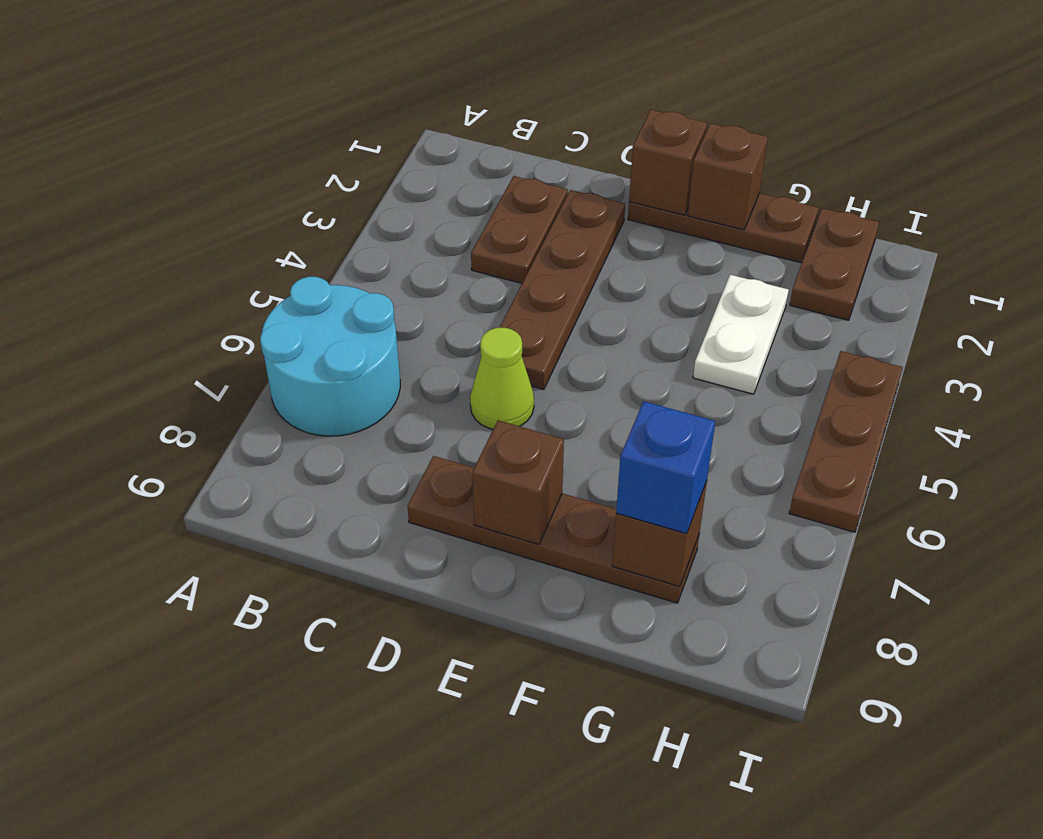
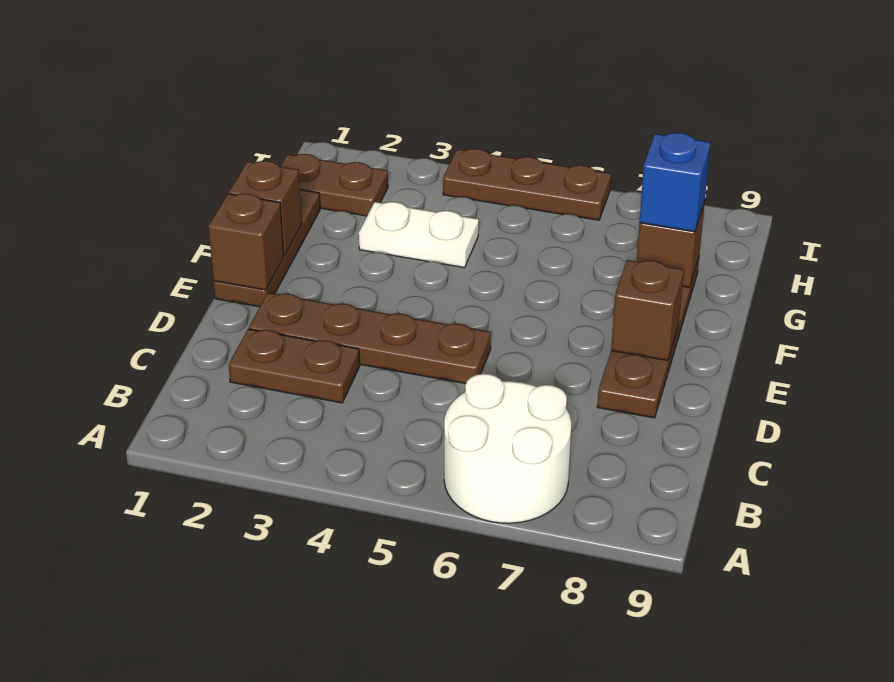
cyan 2x2 round brick [260,277,400,436] -> white 2x2 round brick [444,374,571,523]
lime 1x1 cone [470,328,534,429] -> none

